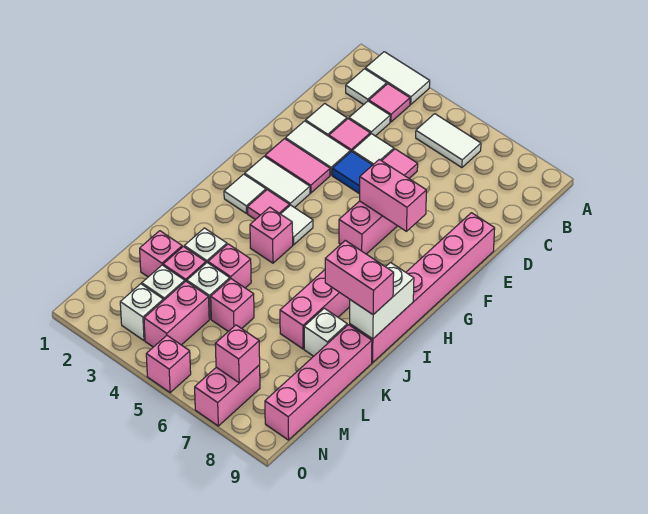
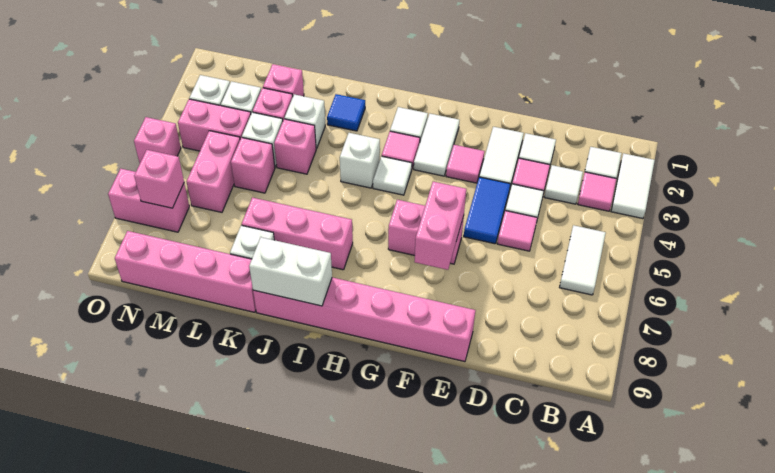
pink 1x2 tile [265,139,330,193] -> pink 1x1 tile [446,145,484,183]
pink 1x1 brick [250,207,293,263] -> white 1x1 brick [340,133,380,188]
none -> blue 1x1 tile [327,94,365,131]
pink 1x2 brick [325,241,394,315] -> pink 1x2 brick moved to [187,131,240,212]

